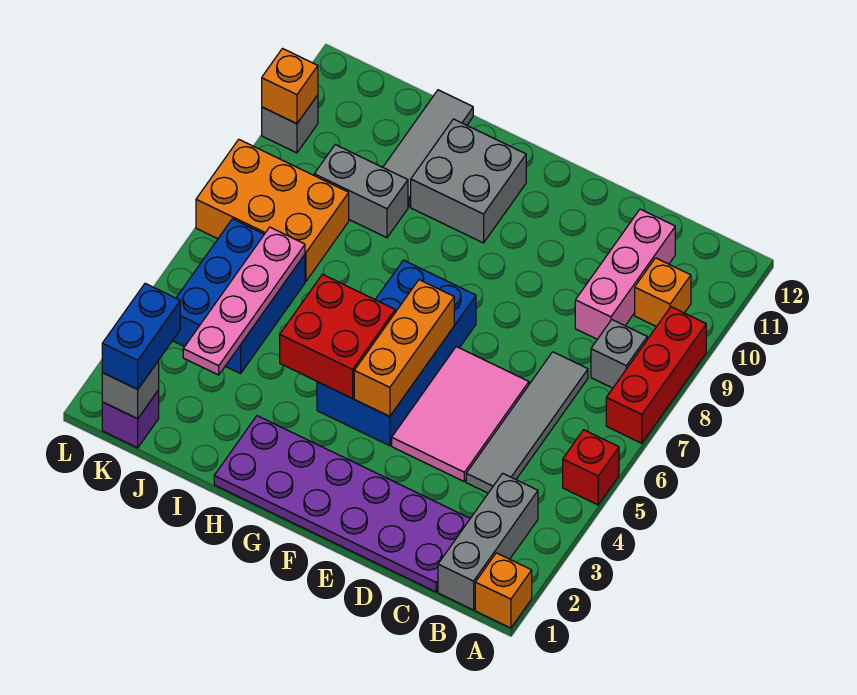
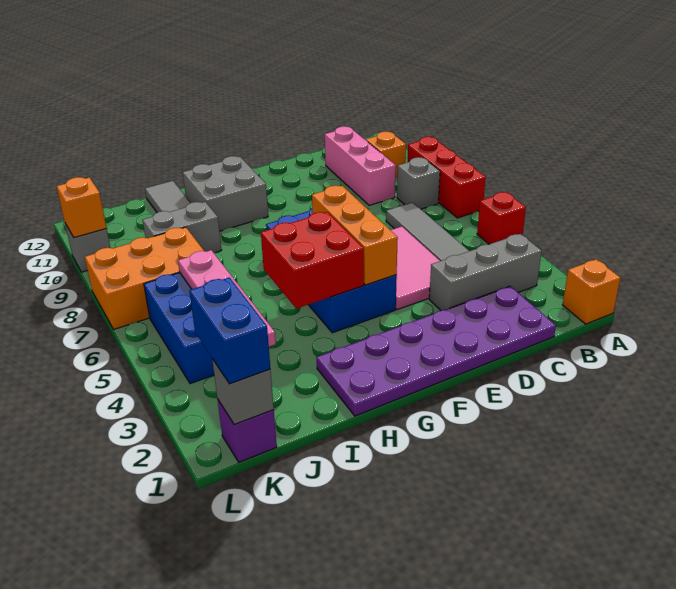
grey 1x3 brick [438,473,538,610] -> grey 1x3 brick turned to [429,234,542,311]

